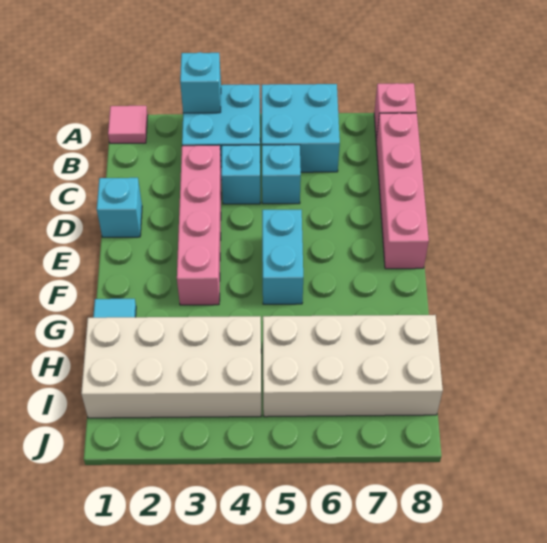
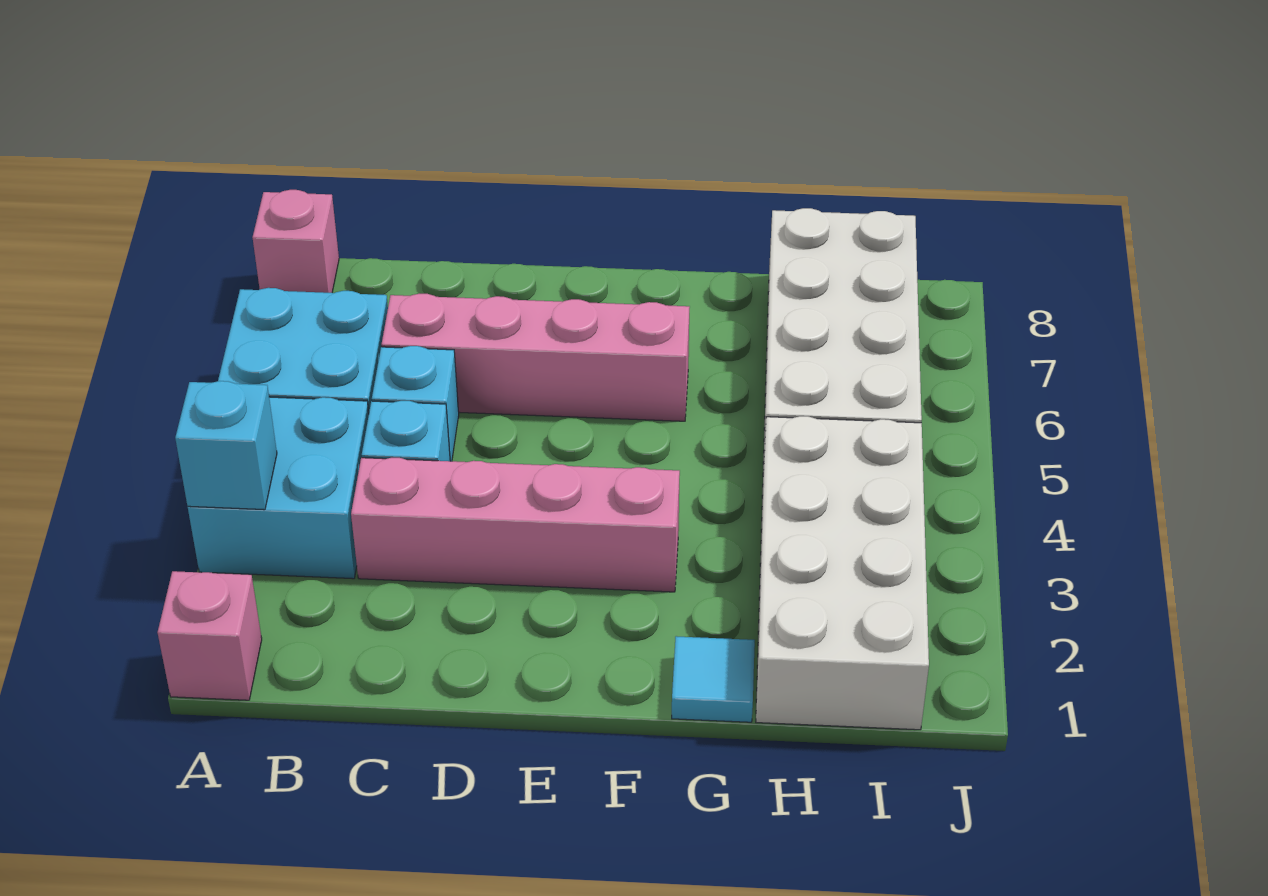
pink 1x1 tile [108,106,148,143] -> pink 1x1 brick [158,571,262,700]
pink 1x4 brick [376,113,429,269] -> pink 1x4 brick moved to [381,294,690,421]
cyan 1x1 brick [97,178,142,237] -> none
cyan 1x2 brick [262,210,303,304] -> none

